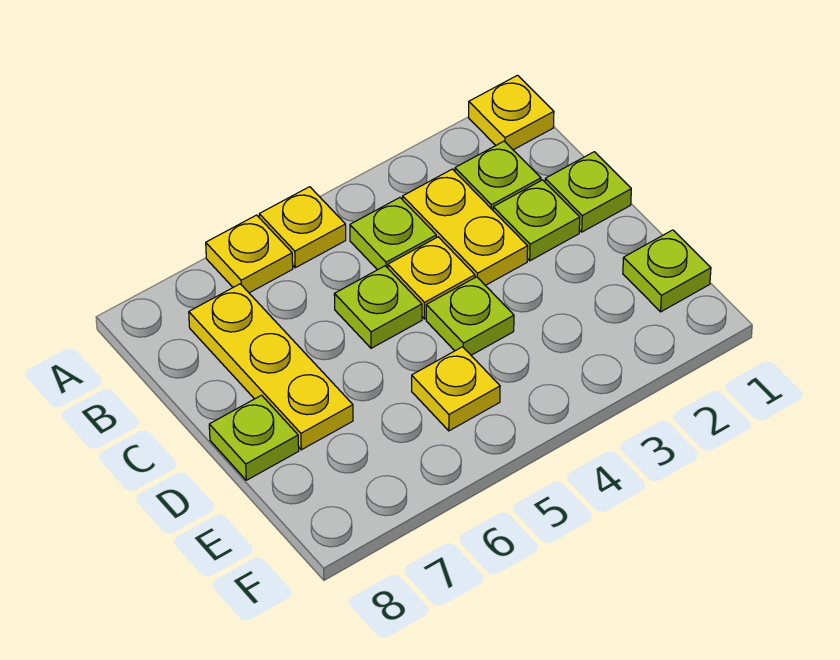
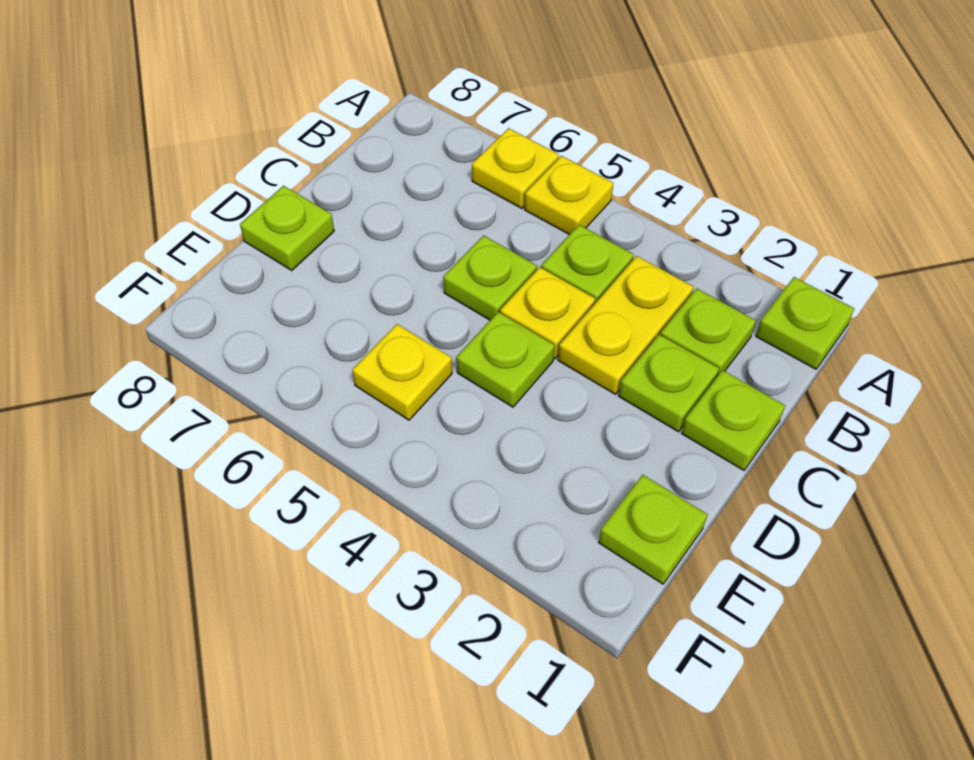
yellow 1x1 plate [469,75,554,150] -> lime 1x1 plate [756,277,854,369]
yellow 1x3 plate [189,284,353,450] -> none

